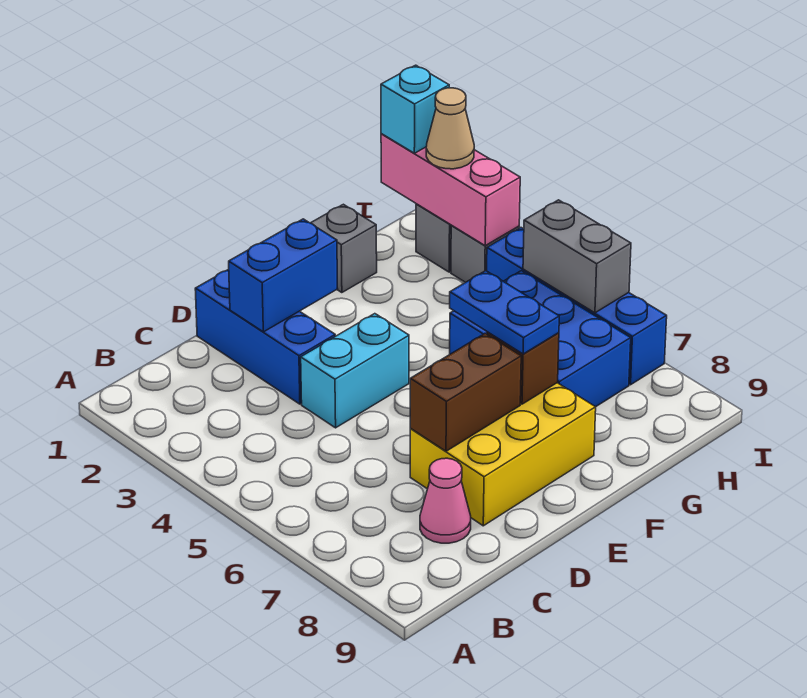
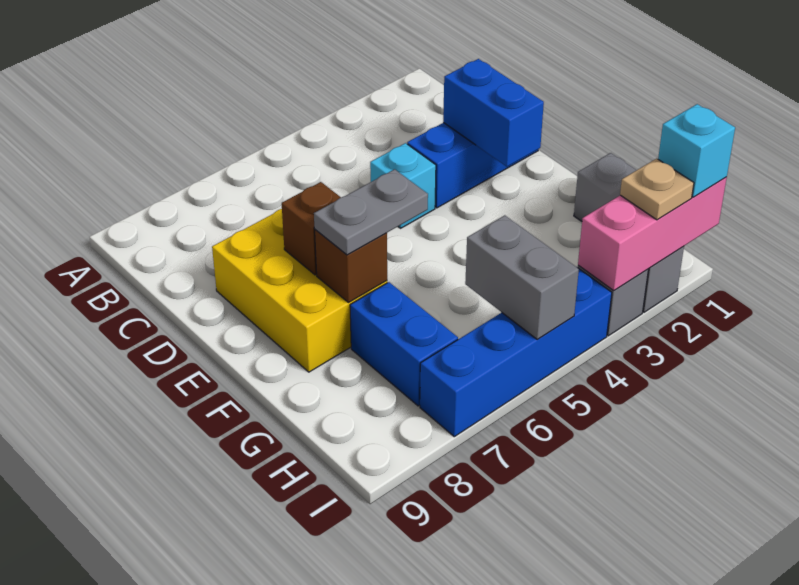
pink 1x1 cone [420,458,471,543] -> none
cyan 1x2 brick [301,314,409,428] -> cyan 1x1 brick [370,143,436,228]
brown 1x2 brick [410,333,521,451] -> brown 1x1 brick [282,182,341,275]
blue 1x2 plate [450,271,559,354] -> grey 1x2 plate [314,169,428,255]
blue 2x3 brick [450,271,631,407] -> blue 1x2 brick [350,282,458,406]
tan 1x1 cone [426,88,474,169] -> tan 1x1 plate [620,159,694,220]
grey 1x2 brick [523,200,631,313] -> grey 1x2 brick turned to [465,215,579,340]

